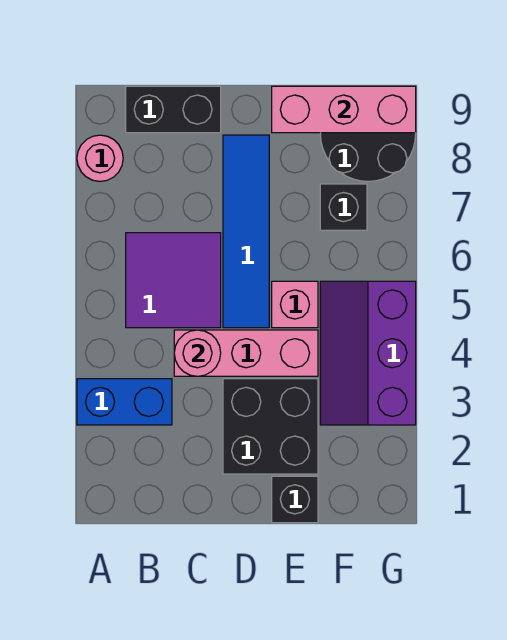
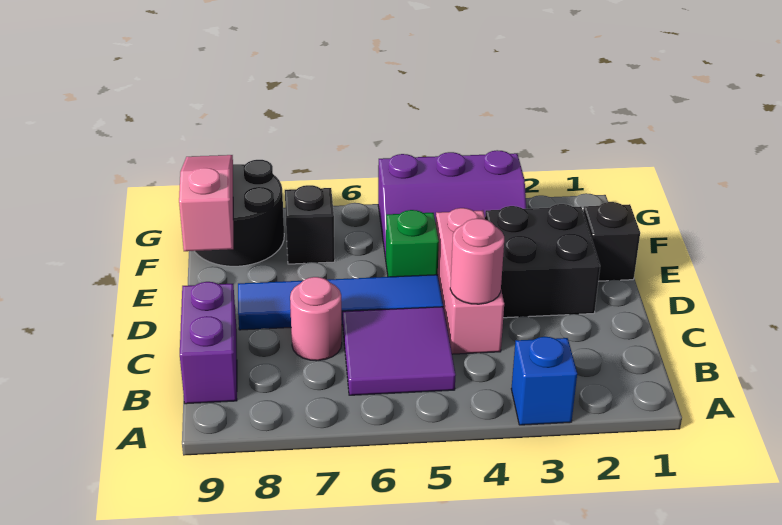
blue 1x2 brick [77,379,172,425] -> blue 1x1 brick [511,337,577,425]
pink 1x1 round brick [77,135,123,181] -> pink 1x1 round brick moved to [290,277,342,361]
black 1x2 brick [126,86,221,133] -> purple 1x2 brick [180,282,237,404]
pink 1x1 brick [272,281,318,328] -> green 1x1 brick [386,210,439,277]
pink 1x3 brick [272,86,416,133] -> pink 1x3 slope [179,155,233,251]

